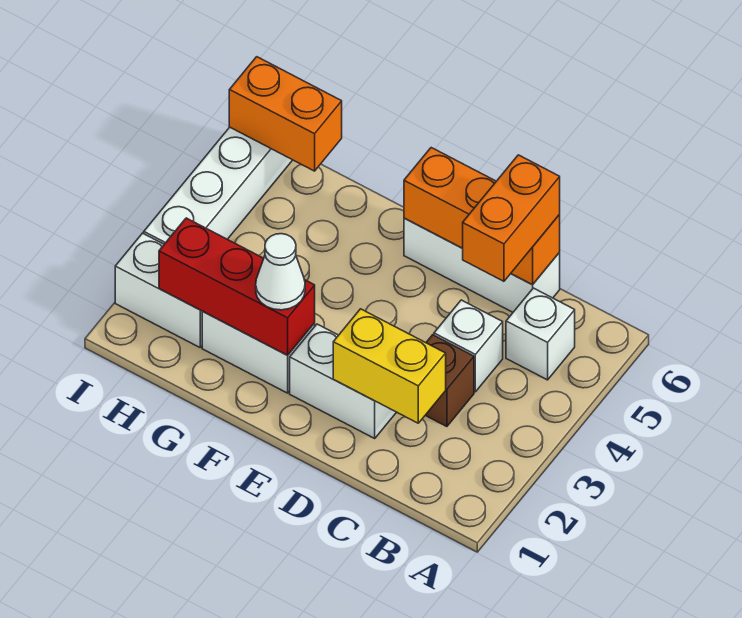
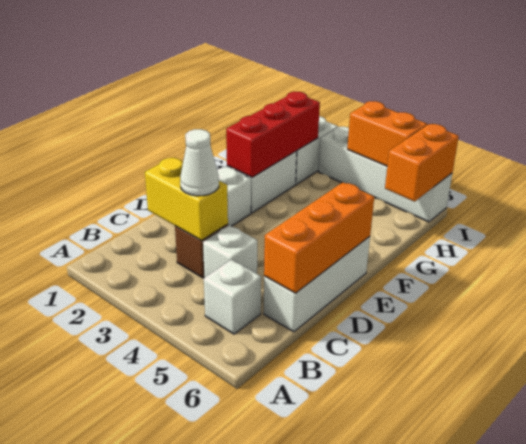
yellow 1x2 brick [333,309,446,423] -> yellow 1x2 brick turned to [145,157,228,241]
orange 1x2 brick [463,155,560,281] -> orange 1x2 brick moved to [347,101,427,166]
white 1x1 cone [256,234,305,310] -> white 1x1 cone moved to [180,129,219,196]

